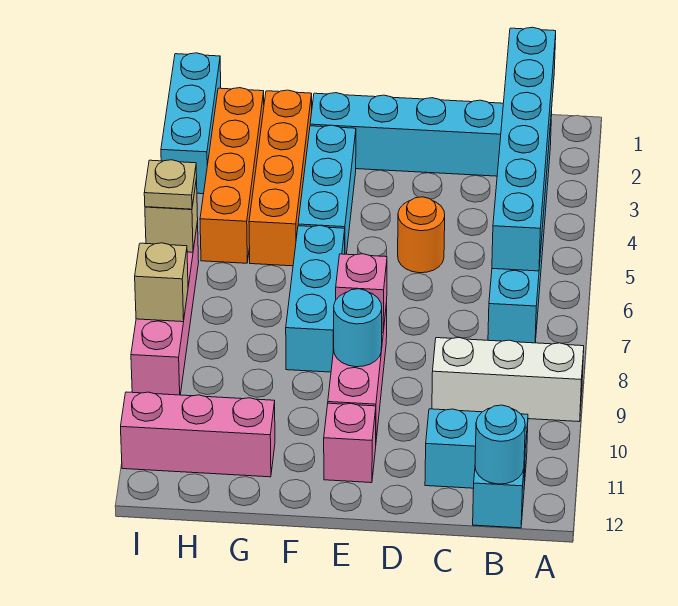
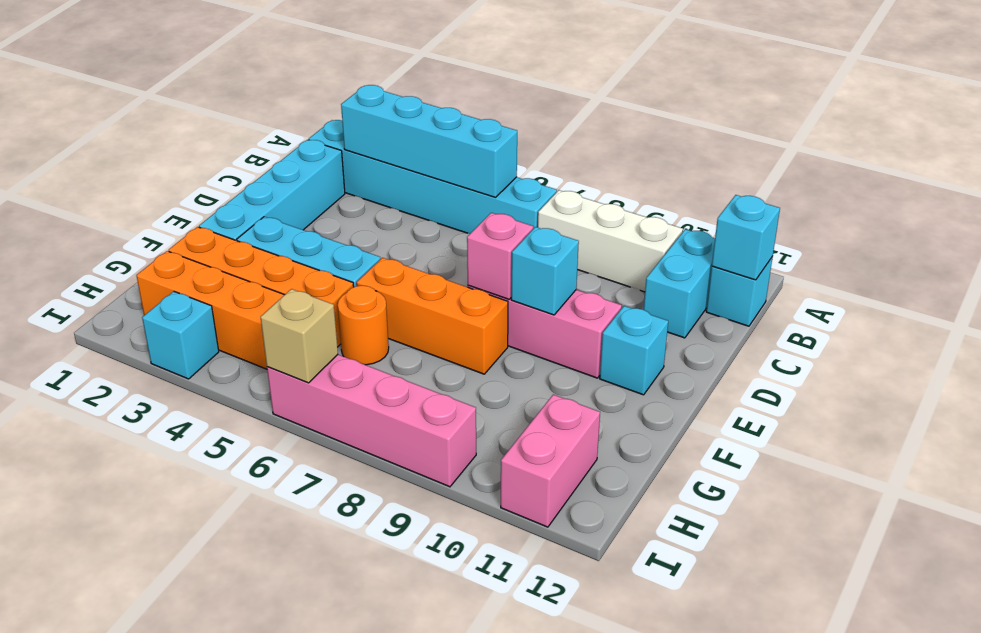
white 1x3 brick [432,338,584,422] -> white 1x3 brick turned to [538,190,683,292]
cyan 1x6 brick [492,27,556,271] -> cyan 1x4 brick [341,85,517,197]
cyan 1x1 round brick [475,405,525,484] -> cyan 1x1 brick [712,195,780,280]
orange 1x1 round brick [398,197,445,273] -> orange 1x1 round brick moved to [338,286,389,365]
cyan 1x1 round brick [334,289,382,367] -> cyan 1x1 brick [511,227,579,315]
pink 1x1 brick [324,403,376,483] -> cyan 1x1 brick [600,306,668,395]
cyan 1x3 brick [286,225,345,372] -> orange 1x3 brick [357,258,508,374]
pink 1x3 brick [121,392,275,477] -> pink 1x2 brick [501,395,600,527]
cyan 1x3 brick [161,53,221,194] -> cyan 1x1 brick [142,291,219,379]
tan 1x1 plate [144,160,197,209] -> none
tan 1x1 brick [135,243,188,322] -> none

